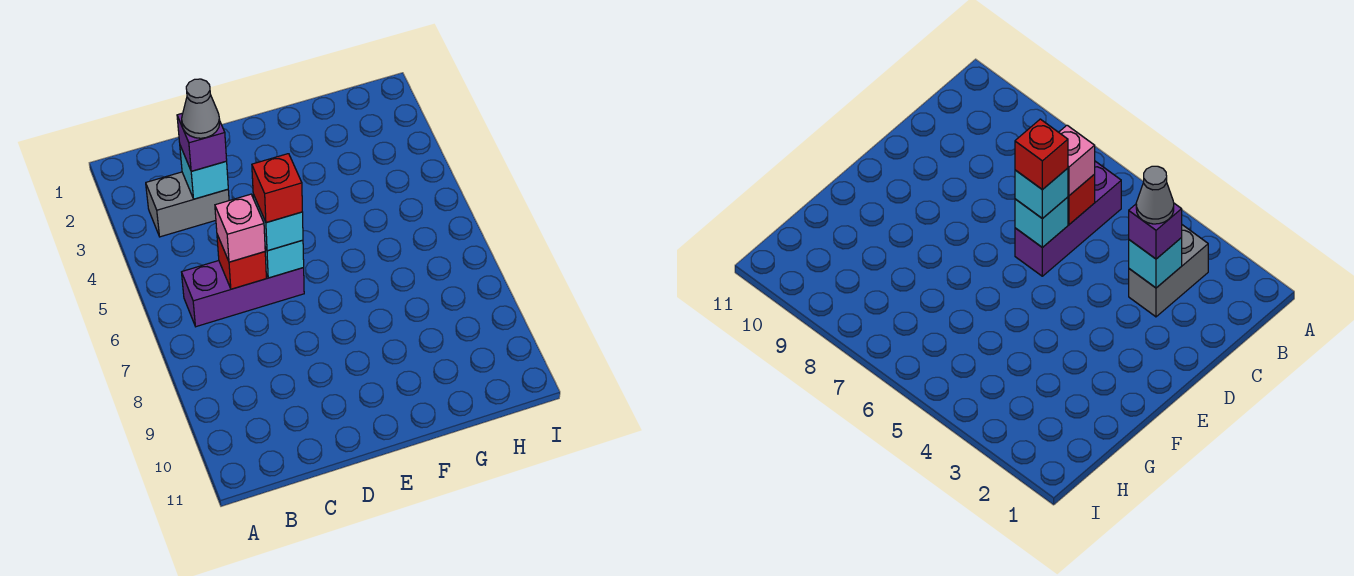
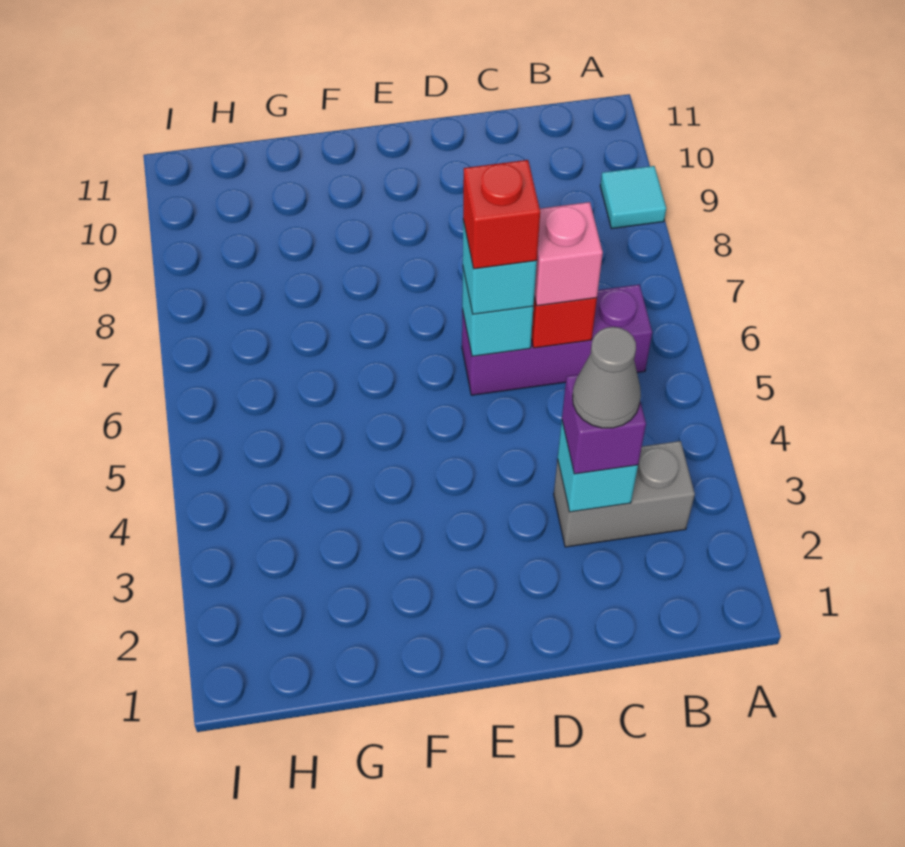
none -> cyan 1x1 tile [600,166,666,228]

